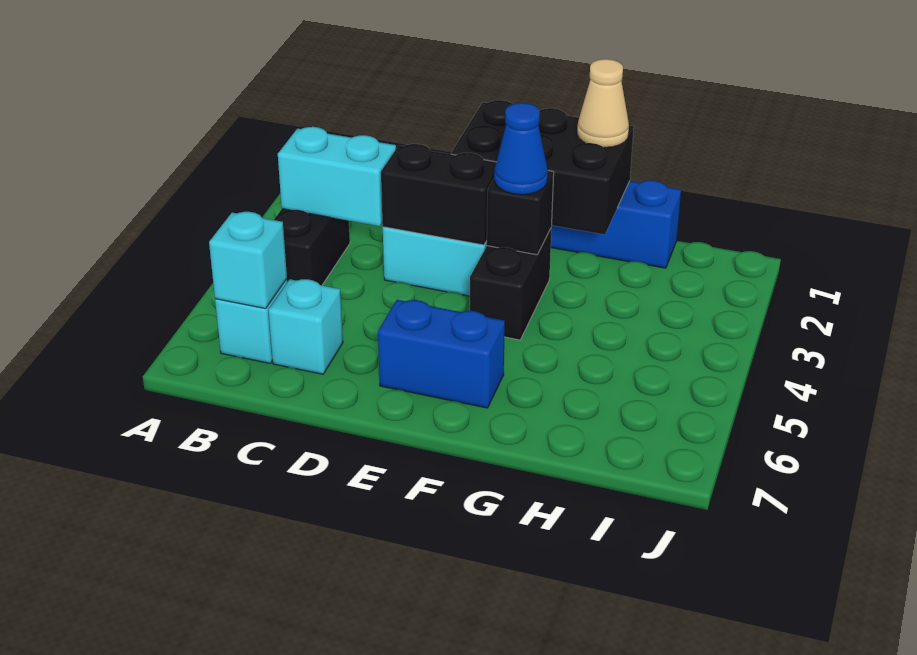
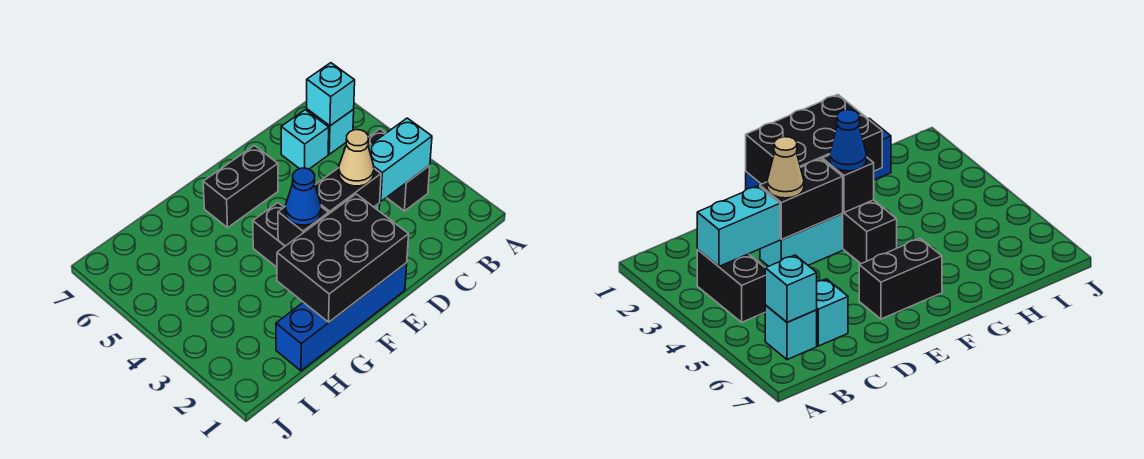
blue 1x2 brick [378,300,505,408] -> black 1x2 brick [203,145,278,228]
tan 1x1 cone [577,59,629,147] -> tan 1x1 cone moved to [339,130,374,186]

